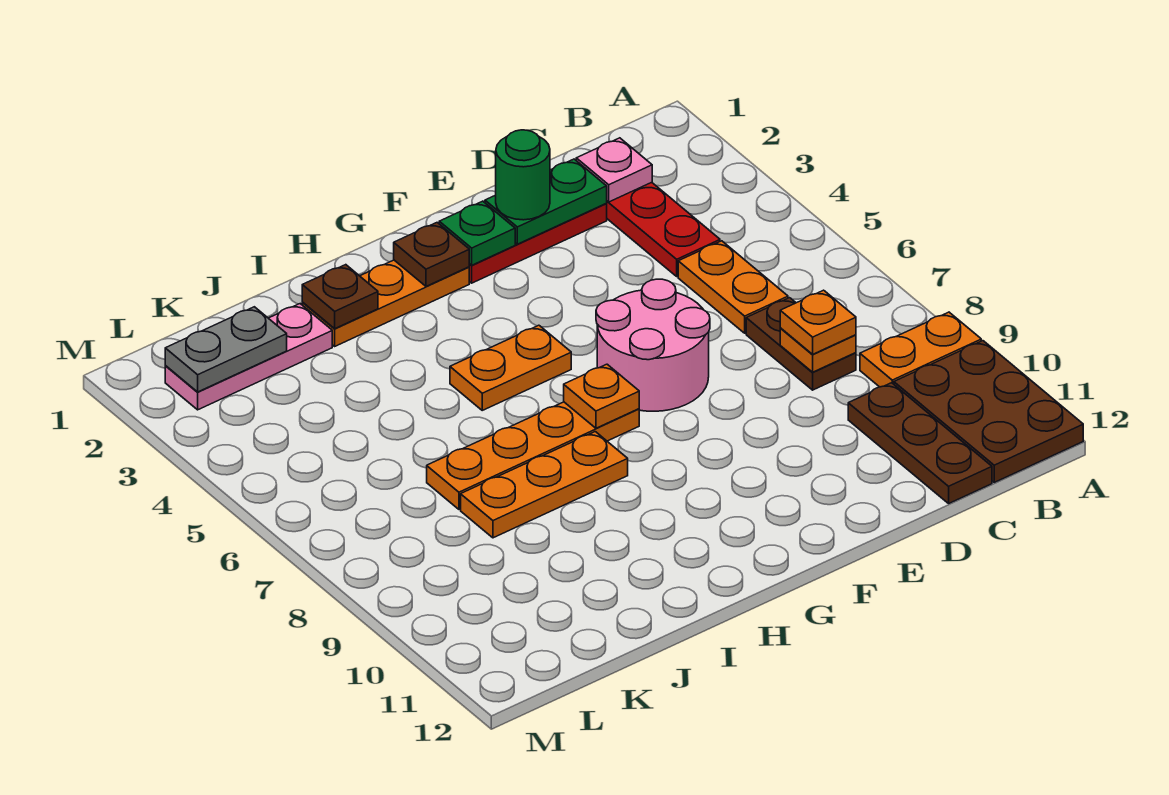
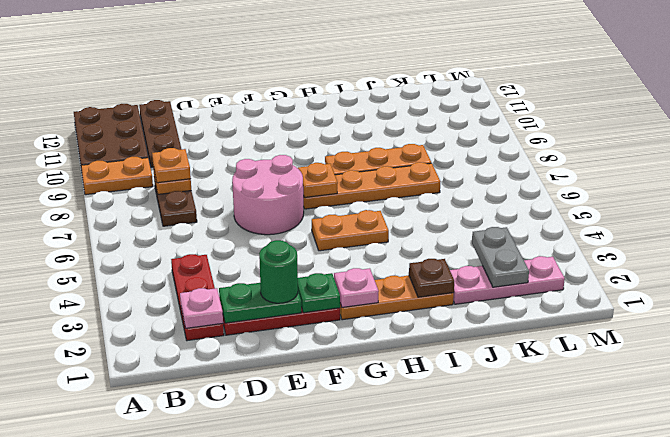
orange 1x2 plate [678,241,788,333] -> none
brown 1x1 plate [394,223,469,286] -> pink 1x1 plate [334,268,379,307]
grey 1x2 plate [165,307,287,392] -> grey 1x2 plate turned to [472,227,529,287]

